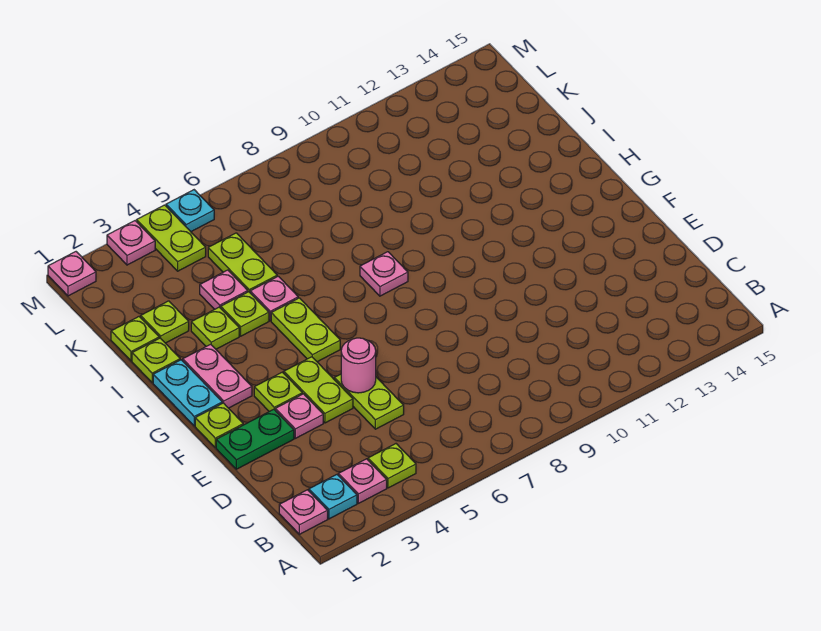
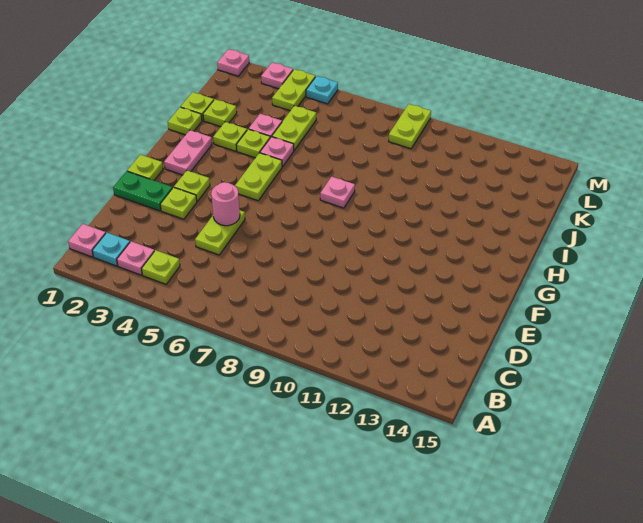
pink 1x1 plate [275,394,323,438] -> lime 1x1 plate [160,187,197,219]
lime 1x2 plate [284,357,353,423] -> lime 1x2 plate moved to [389,104,431,149]
cyan 1x2 plate [153,360,222,426] -> none

